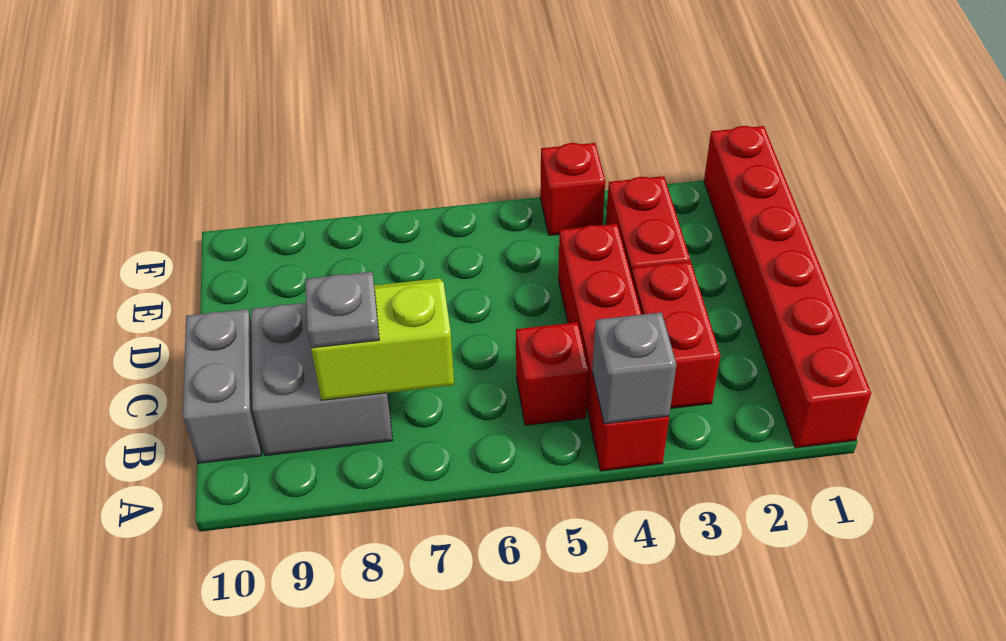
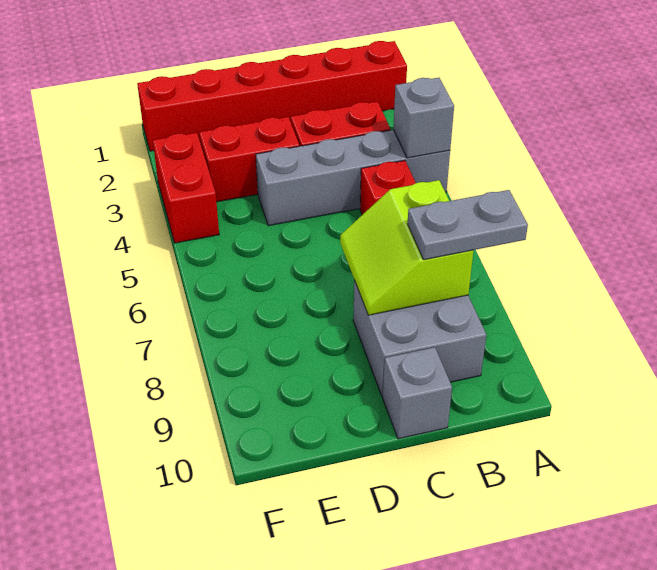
red 1x4 brick [558,224,669,471] -> grey 1x4 brick [256,130,450,226]
grey 1x1 plate [305,272,379,348] -> grey 1x2 plate [408,190,528,260]
grey 1x2 brick [183,309,261,463] -> grey 1x1 brick [383,347,452,439]
red 1x1 brick [540,143,605,235] -> red 1x2 brick [153,133,219,243]

